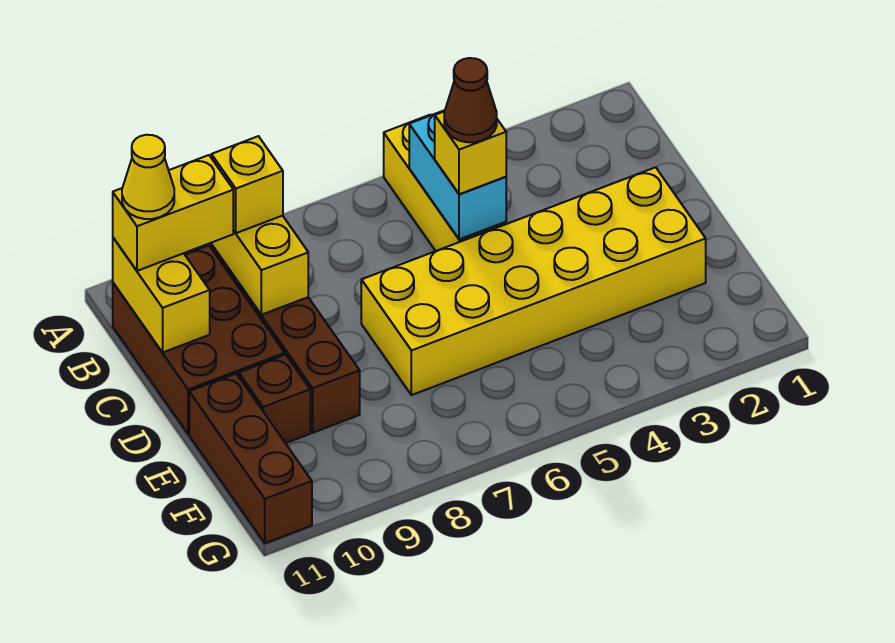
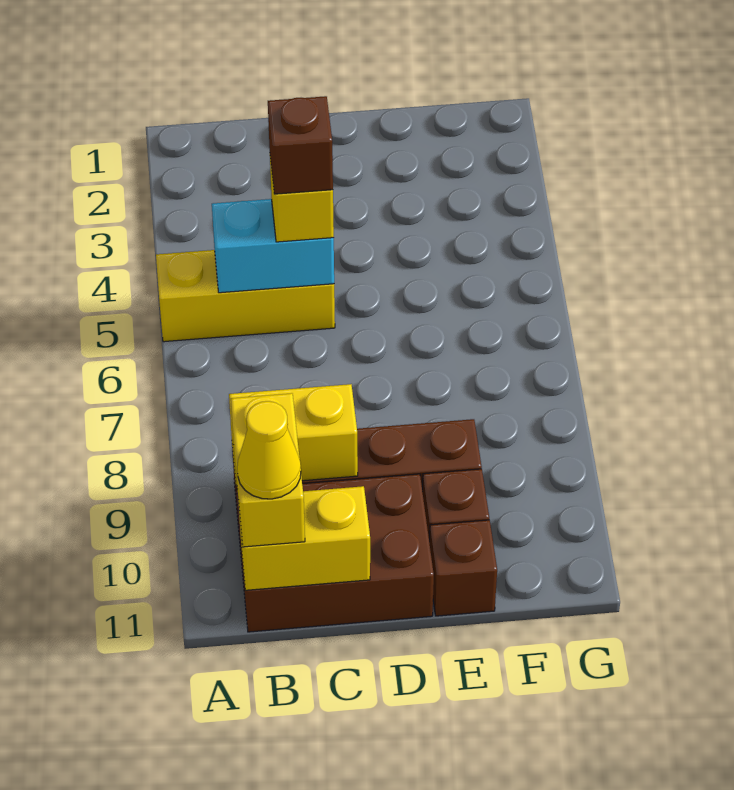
yellow 1x1 brick [211,136,283,233] -> none
brown 1x1 cone [444,58,497,142] -> brown 1x1 brick [268,96,333,194]
yellow 2x6 brick [361,167,706,395] -> none
brown 1x3 brick [189,374,312,543] -> brown 1x1 brick [429,520,497,616]

